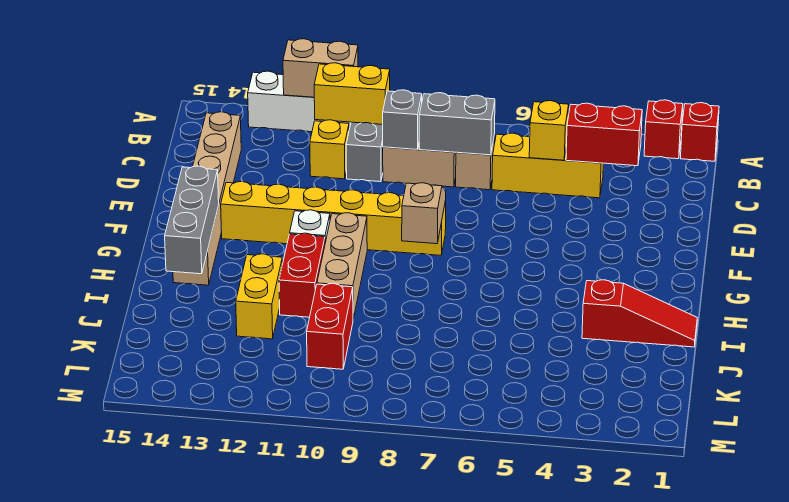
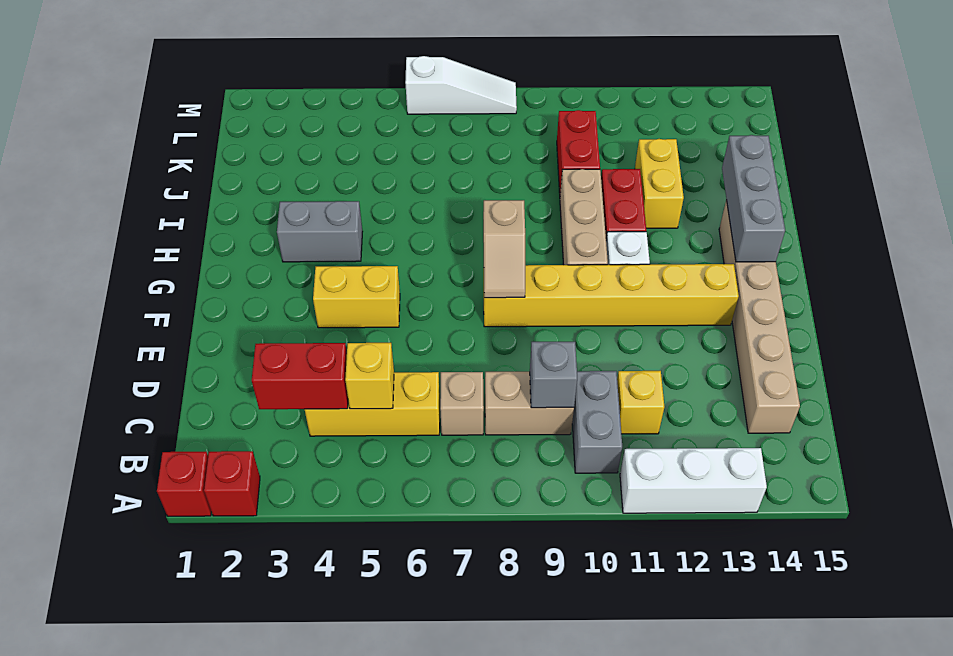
tan 1x2 brick [283,39,358,97] -> none
yellow 1x2 brick [314,63,390,124] -> yellow 1x2 brick moved to [313,266,400,328]
grey 1x2 brick [419,93,495,155] -> grey 1x2 brick moved to [277,201,363,262]
red 1x3 slope [582,280,697,347] -> none
none -> white 1x3 slope [405,56,517,114]

